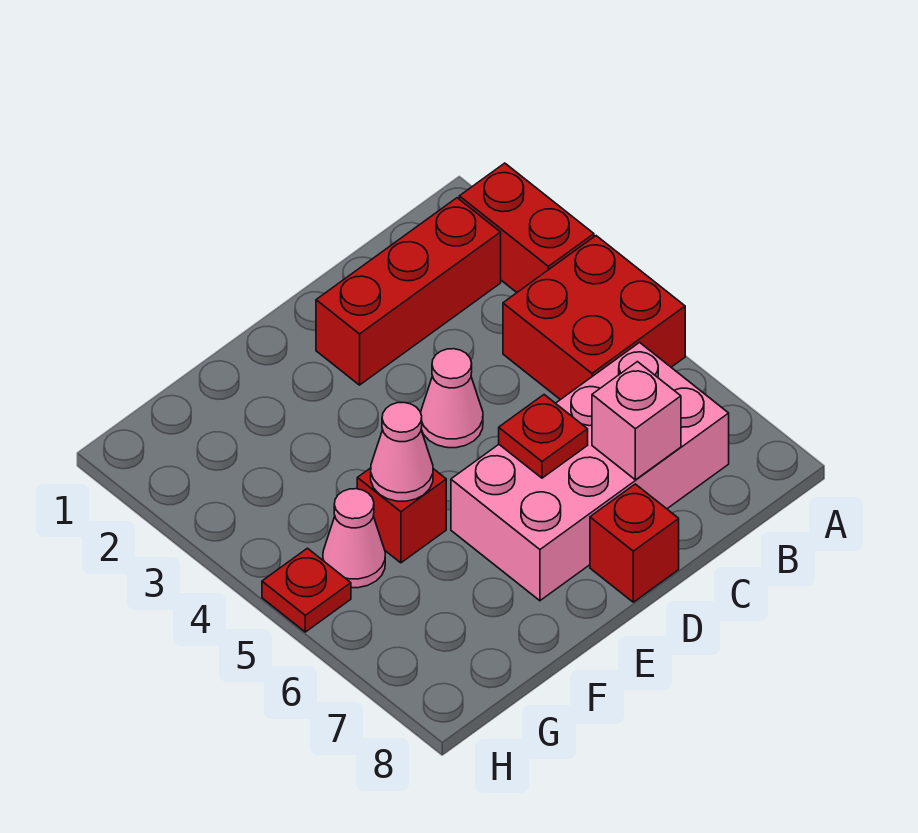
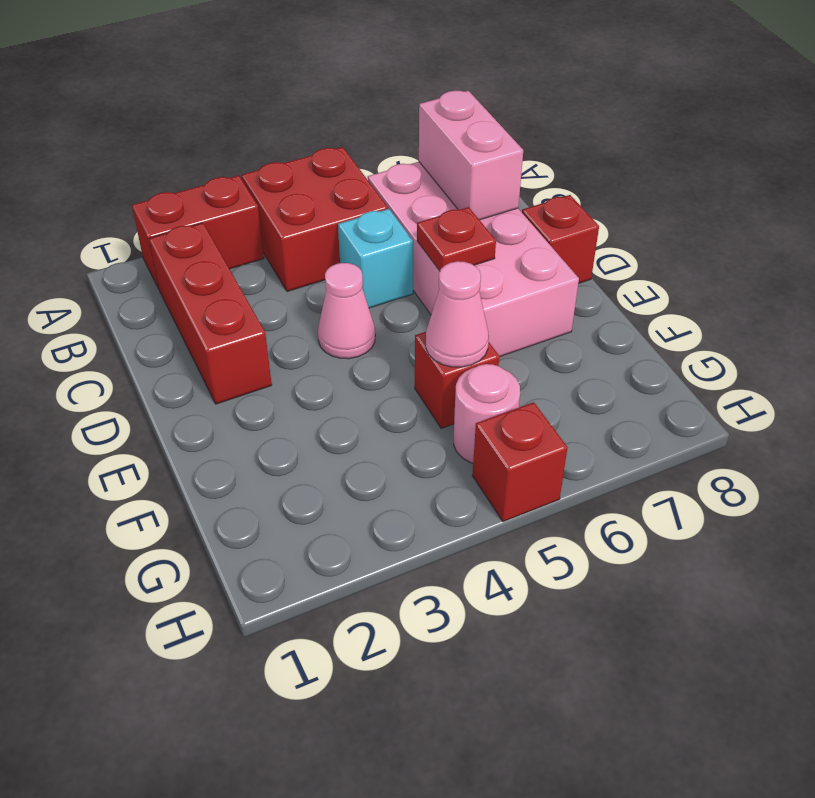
none -> cyan 1x1 brick [338,209,413,308]
pink 1x1 brick [592,362,681,480] -> pink 1x2 brick [419,91,523,220]
pink 1x1 cone [323,489,385,588] -> pink 1x1 round brick [454,364,520,463]
red 1x1 plate [262,548,351,632] -> red 1x1 brick [472,402,568,522]

